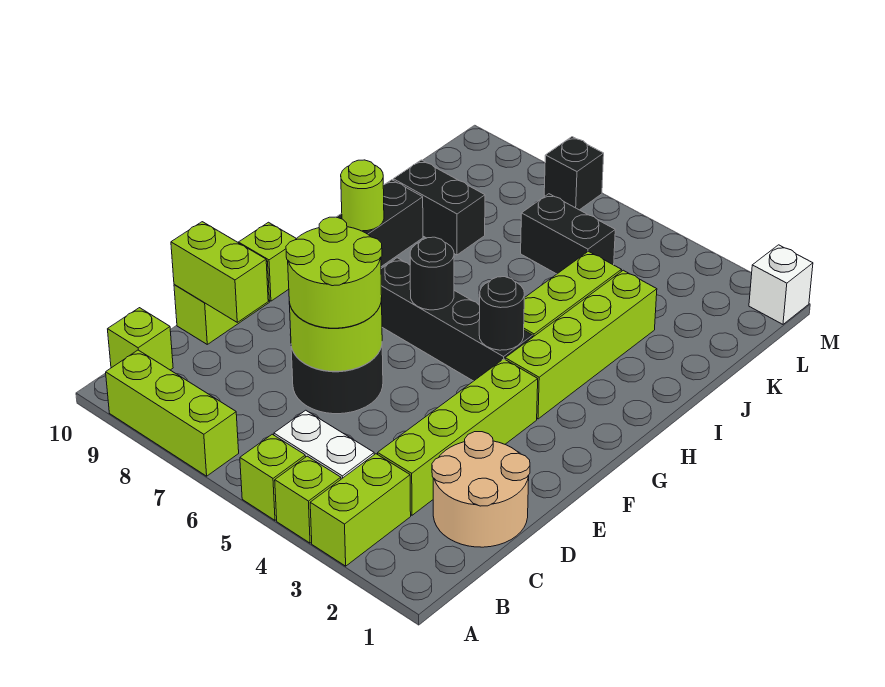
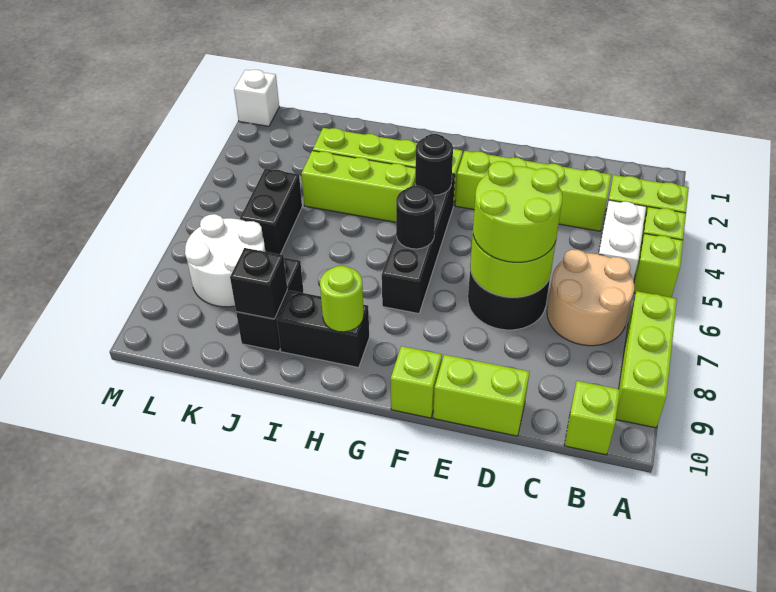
tan 2x2 round brick [432,432,530,547] -> tan 2x2 round brick moved to [547,250,634,346]
lime 1x2 brick [171,222,268,322] -> none
none -> white 2x2 round brick [185,214,265,307]
black 1x1 brick [544,137,604,210] -> black 1x1 brick moved to [230,248,287,319]

